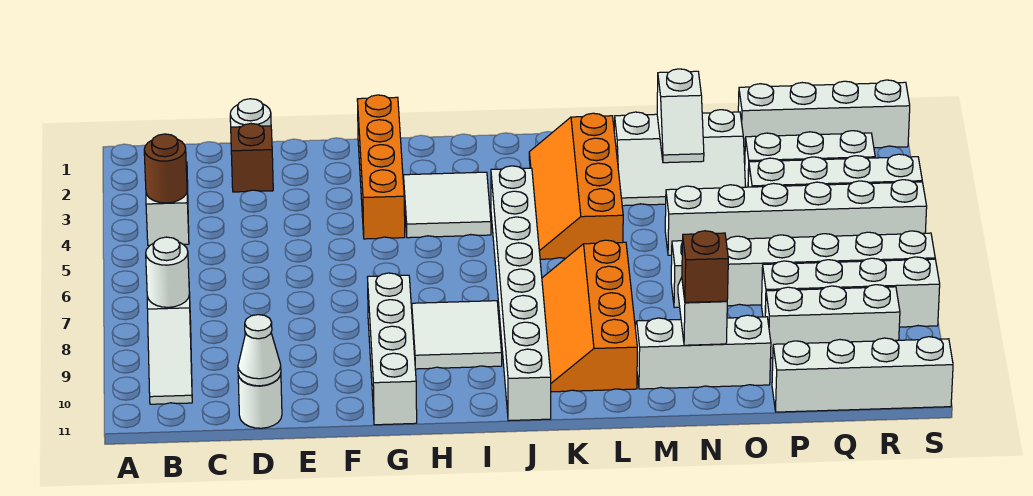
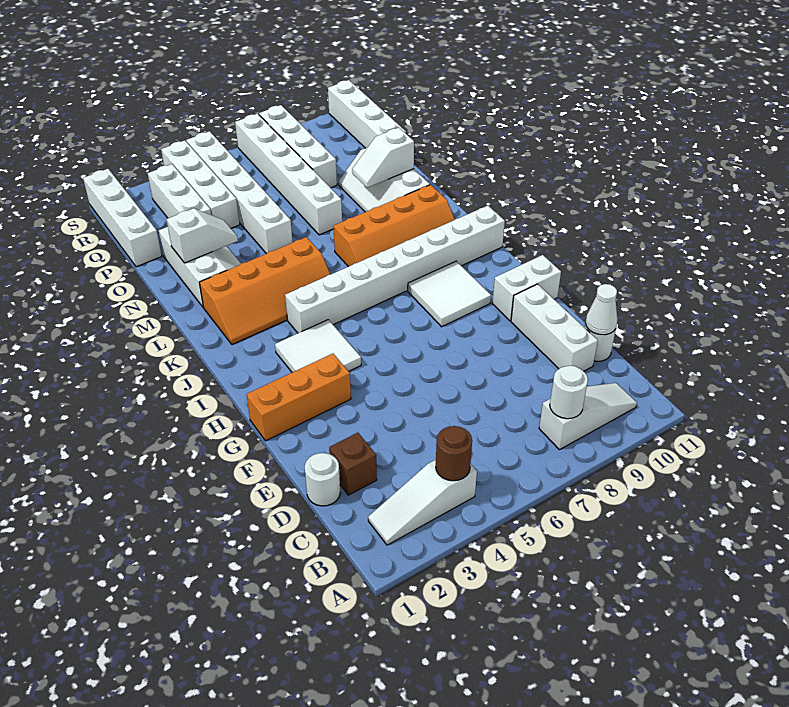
orange 1x4 brick [357,95,405,239] -> orange 1x3 brick [246,354,351,441]
white 1x4 brick [367,273,417,425] -> white 1x2 brick [492,255,561,321]
brown 1x1 brick [682,231,728,303] -> none
white 1x3 brick [765,285,900,358] -> white 1x3 brick moved to [511,284,598,371]

